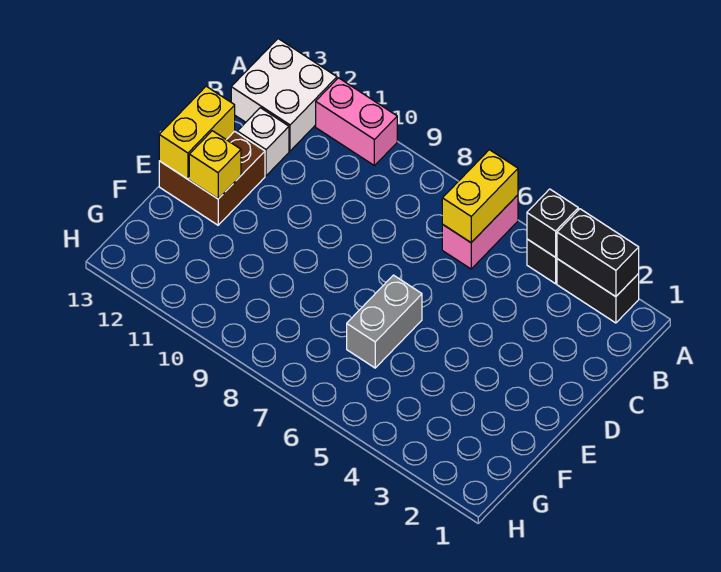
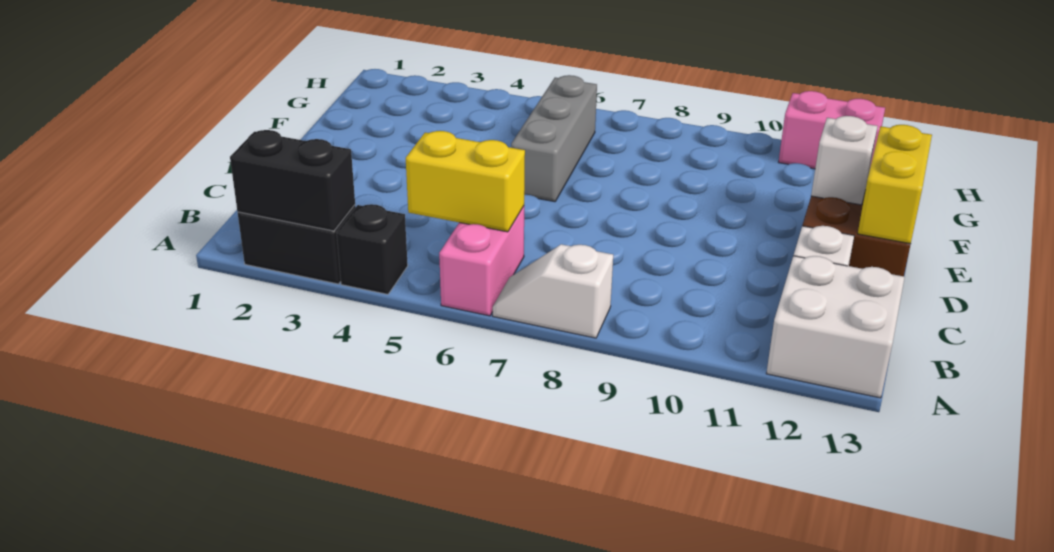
black 1x1 brick [527,189,578,257] -> none
yellow 1x2 brick [442,150,518,243] -> yellow 1x2 brick turned to [406,131,525,232]
none -> white 1x2 slope [493,244,613,338]
pink 1x2 brick [316,78,397,166] -> pink 1x2 brick moved to [779,91,885,169]
grey 1x2 brick [347,275,422,368] -> grey 1x3 brick [511,75,597,202]
yellow 1x1 brick [189,131,241,199] -> white 1x1 brick [811,116,878,205]

